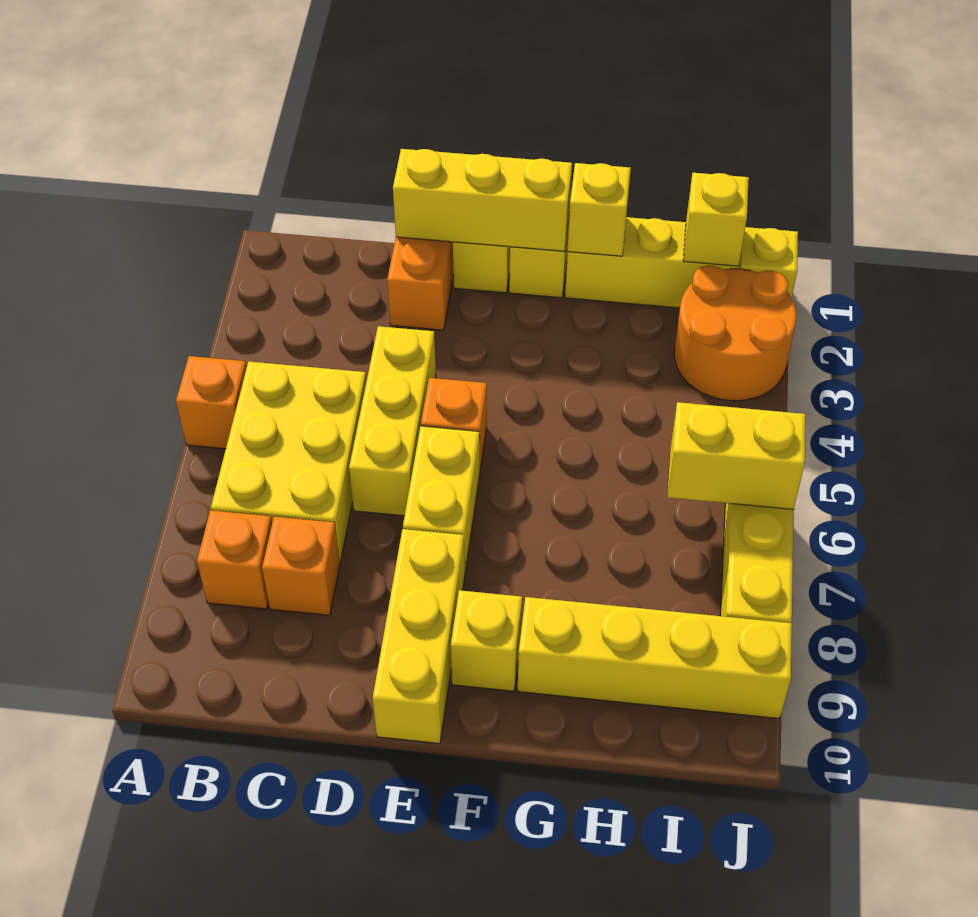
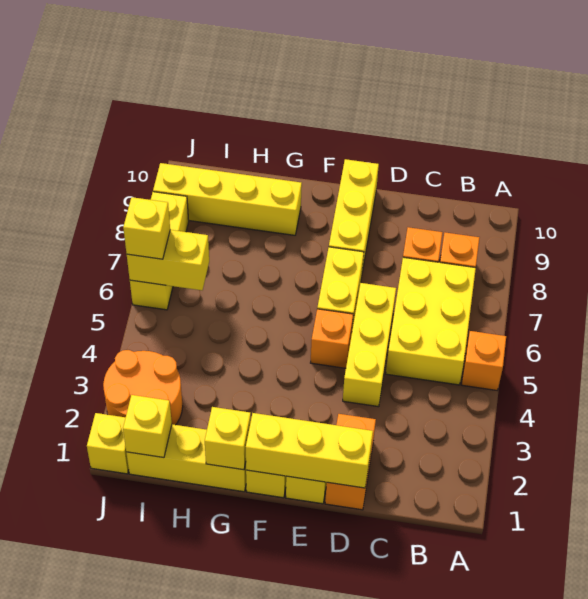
yellow 1x1 brick [451,590,522,691] -> yellow 1x1 brick moved to [123,197,170,259]

